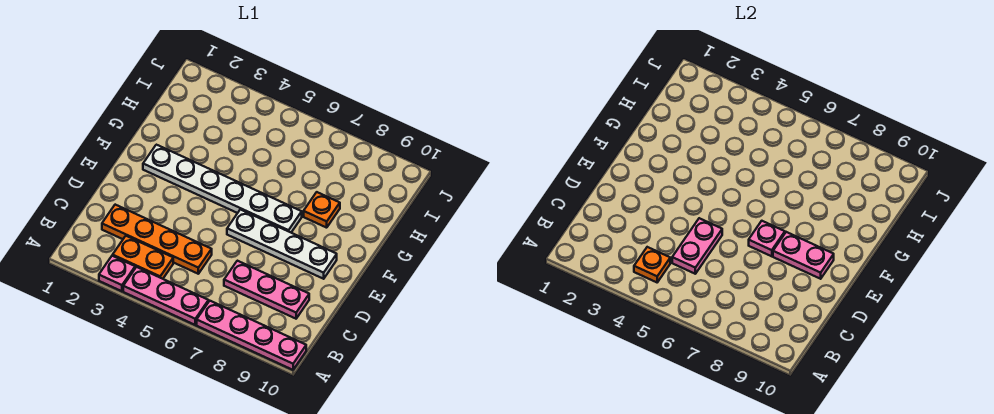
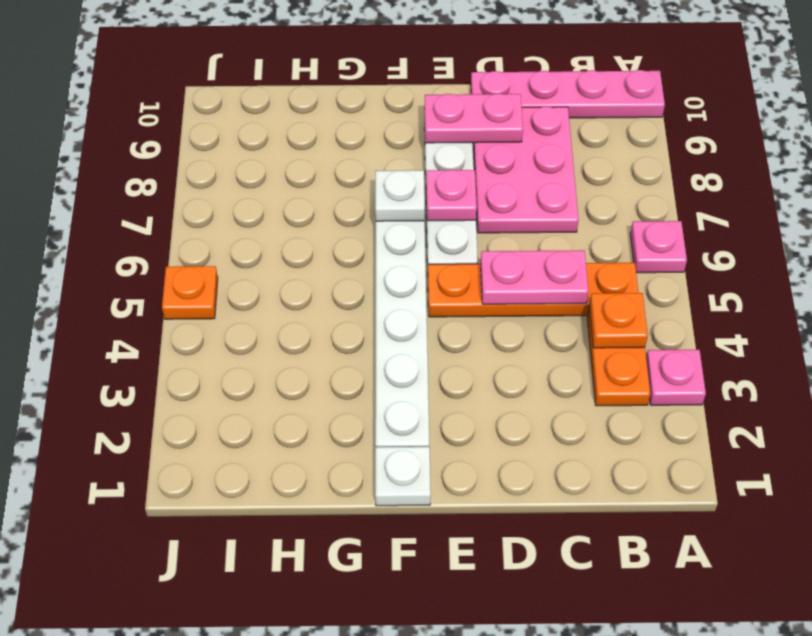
pink 1x3 plate [123,267,209,325] -> pink 1x1 plate [630,221,687,273]
pink 1x4 plate [197,301,306,370] -> pink 1x4 plate turned to [471,70,665,118]
orange 1x4 plate [102,205,212,274] -> orange 1x4 plate turned to [428,263,638,317]
pink 1x3 plate [224,261,309,319] -> pink 2x3 plate [474,107,579,233]
pink 1x2 plate [773,232,834,279] -> pink 1x2 plate turned to [424,94,523,143]
none -> white 1x1 plate [375,447,431,506]
none -> white 1x1 plate [375,170,425,221]
orange 1x1 plate [304,192,340,228] -> orange 1x1 plate moved to [162,266,218,319]

